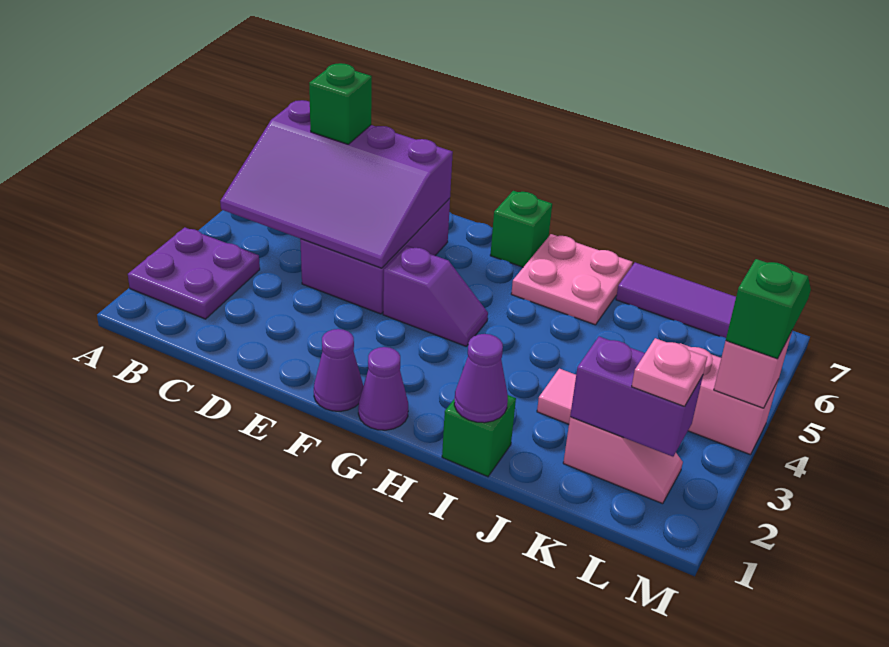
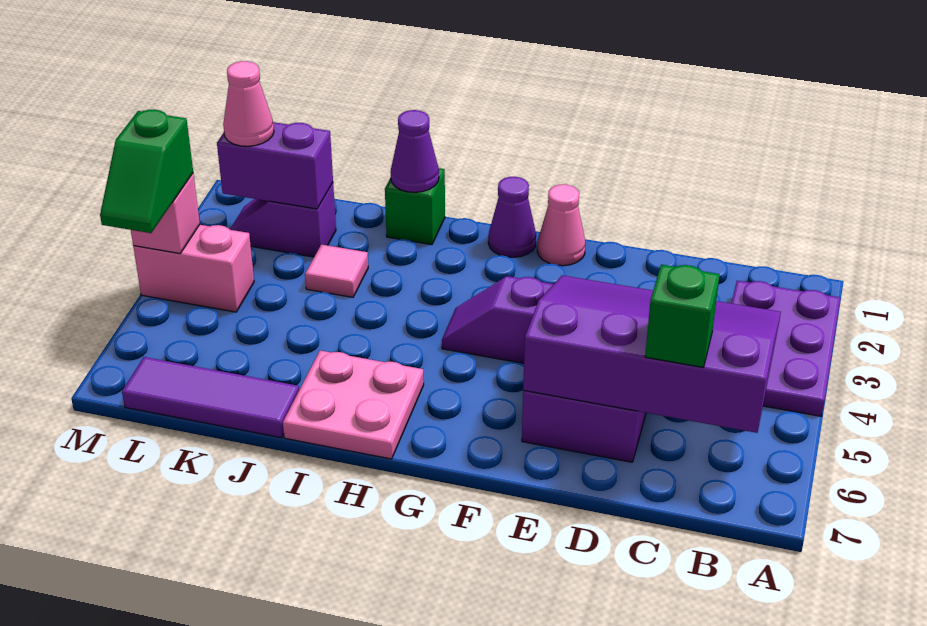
purple 2x2 plate [128,227,260,319] -> purple 2x3 plate [732,281,840,416]
purple 1x1 cone [314,329,363,411] -> pink 1x1 cone [537,184,585,266]
green 1x1 brick [490,191,552,267] -> none
pink 1x2 slope [563,417,683,504] -> purple 1x2 slope [230,183,336,257]
pink 1x1 plate [632,338,707,407] -> pink 1x1 cone [223,61,274,146]

